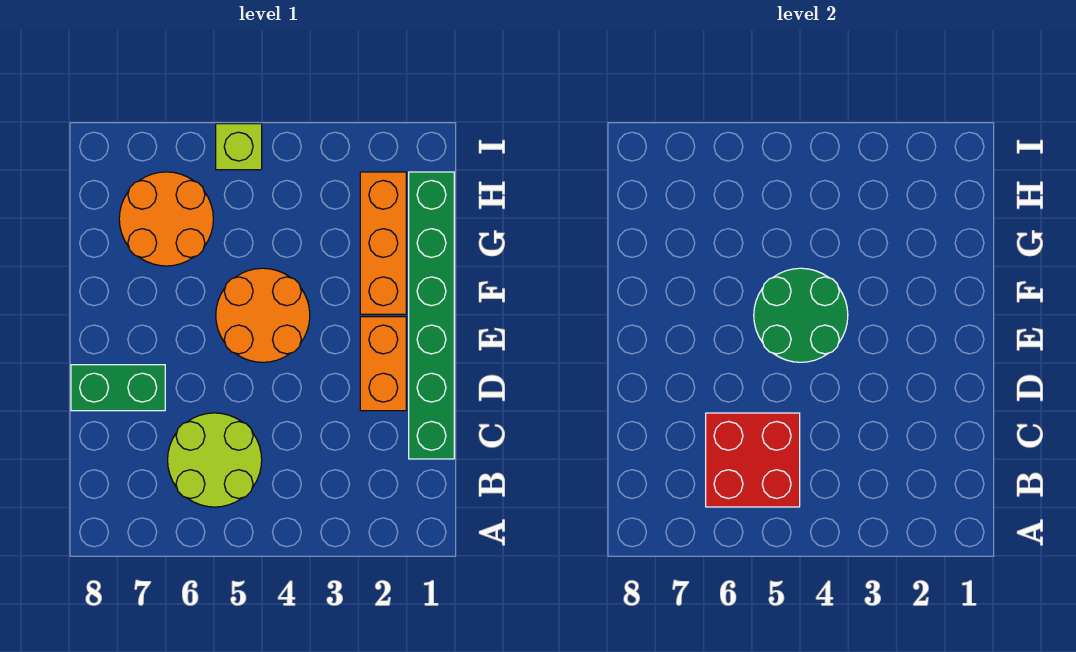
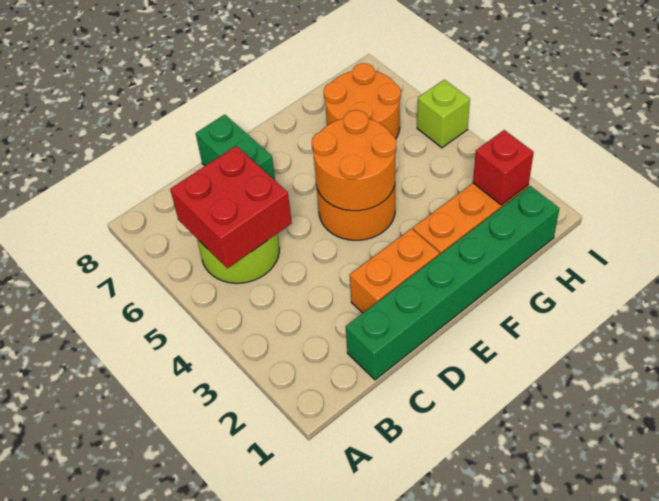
green 2x2 round brick [754,268,848,362] -> orange 2x2 round brick [312,110,396,211]
none -> red 1x1 brick [473,130,534,205]

